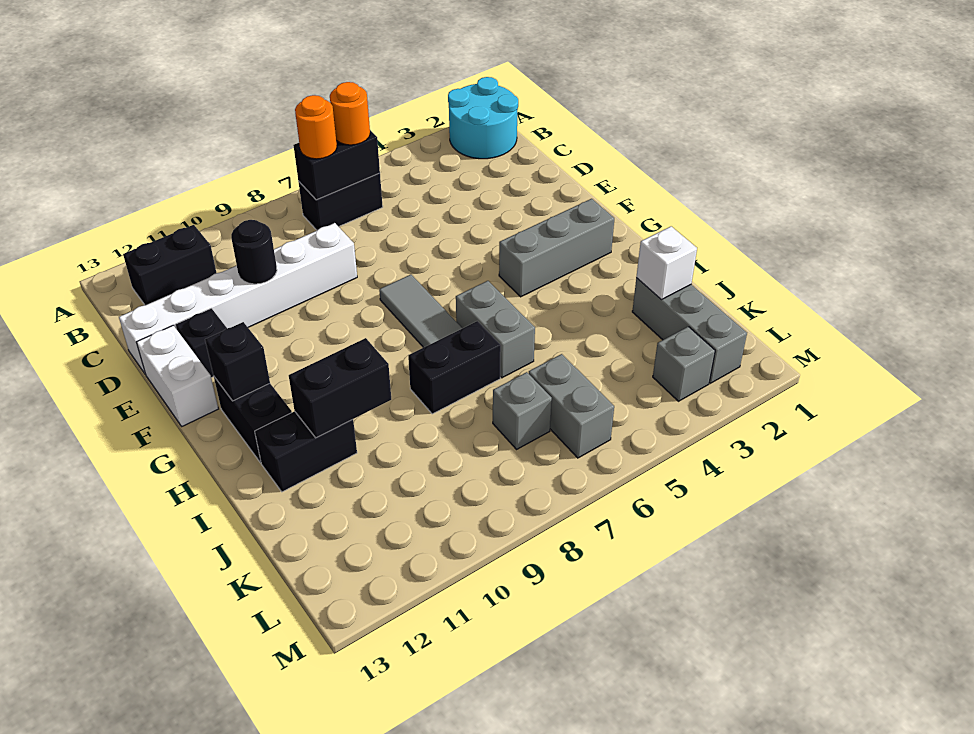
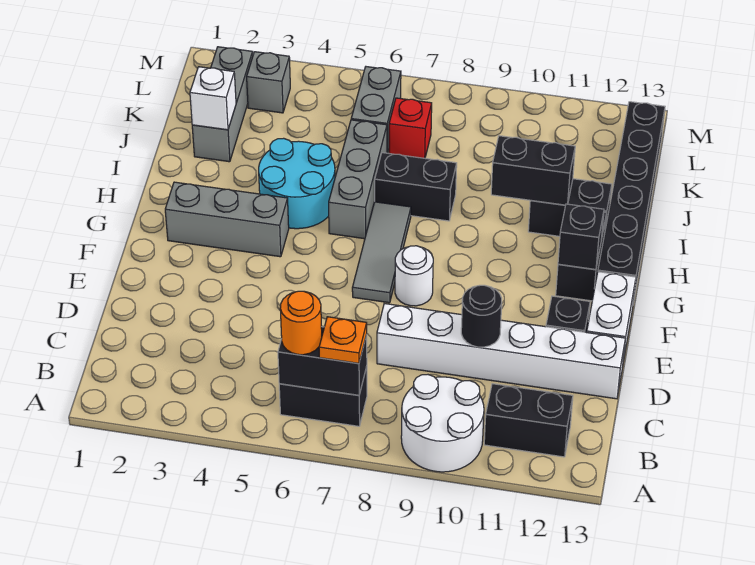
cyan 2x2 round brick [448,77,518,159] -> cyan 2x2 round brick moved to [259,138,335,229]
none -> white 2x2 round brick [401,375,484,472]
orange 1x1 round brick [295,95,337,159] -> orange 1x1 plate [319,317,367,363]
none -> white 1x1 round brick [395,246,433,306]
none -> black 1x6 brick [598,102,665,303]
grey 1x2 brick [456,281,535,378] -> grey 1x3 brick [329,120,387,239]
grey 1x1 brick [493,372,552,449] -> red 1x1 brick [389,98,432,158]

